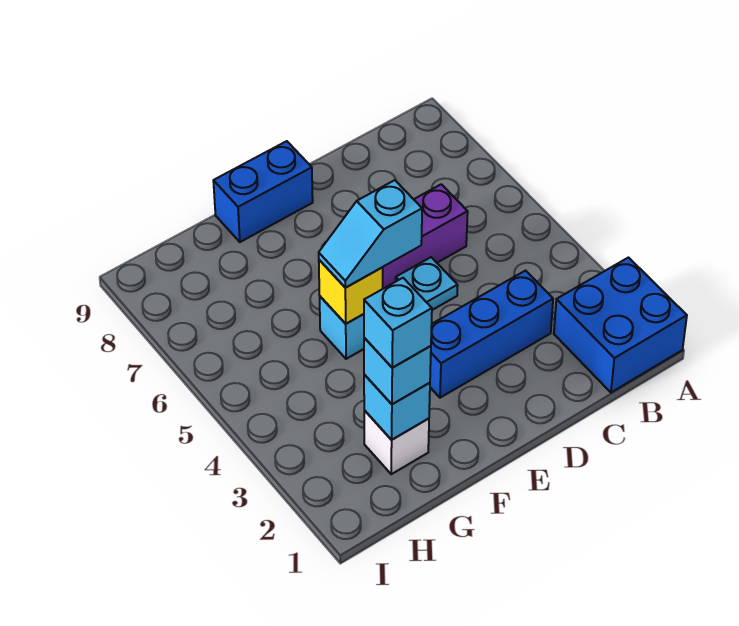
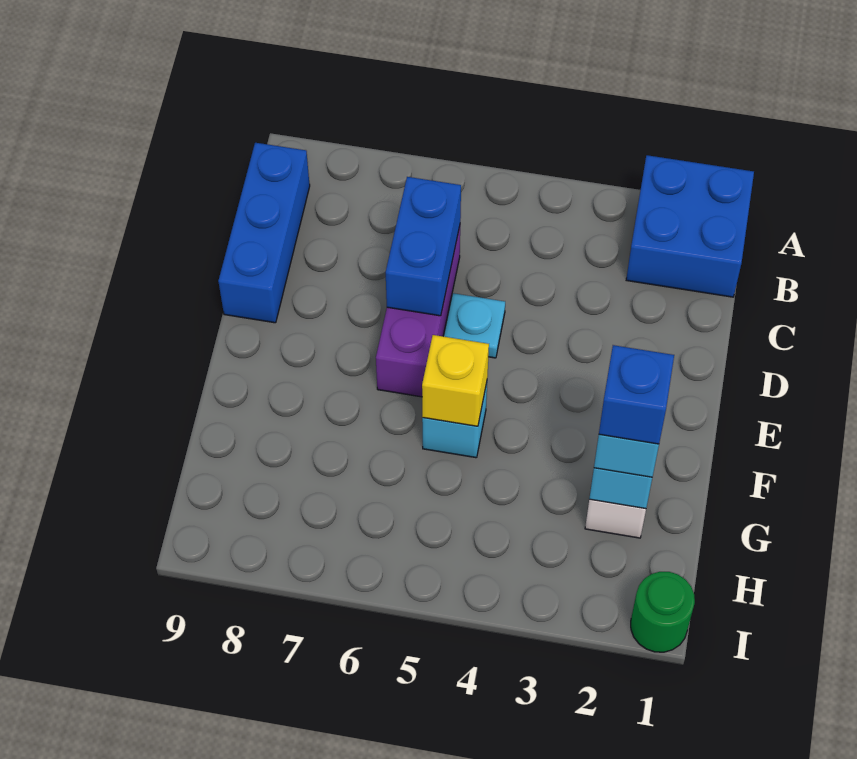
blue 1x3 brick [430,271,553,398] -> blue 1x3 brick moved to [218,143,310,323]
cyan 1x2 slope [319,180,422,288] -> none
blue 1x2 brick [213,141,313,242] -> blue 1x2 brick moved to [386,177,461,316]
cyan 1x1 brick [364,278,432,368] -> blue 1x1 brick [599,345,674,444]
none -> green 1x1 round brick [631,572,695,652]

